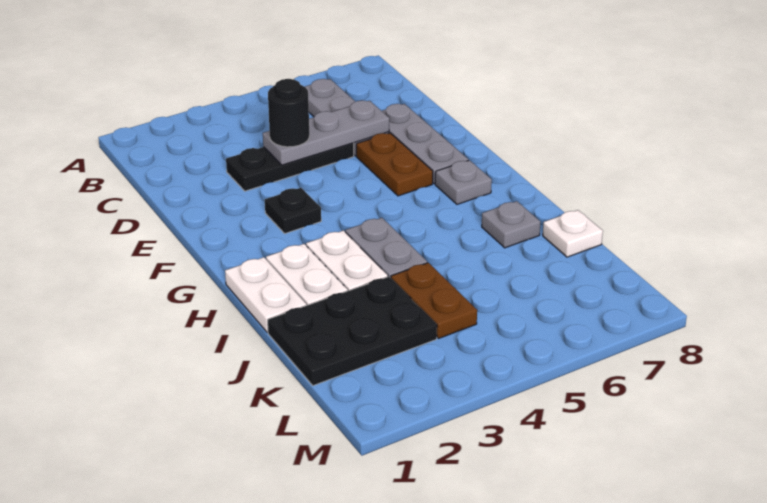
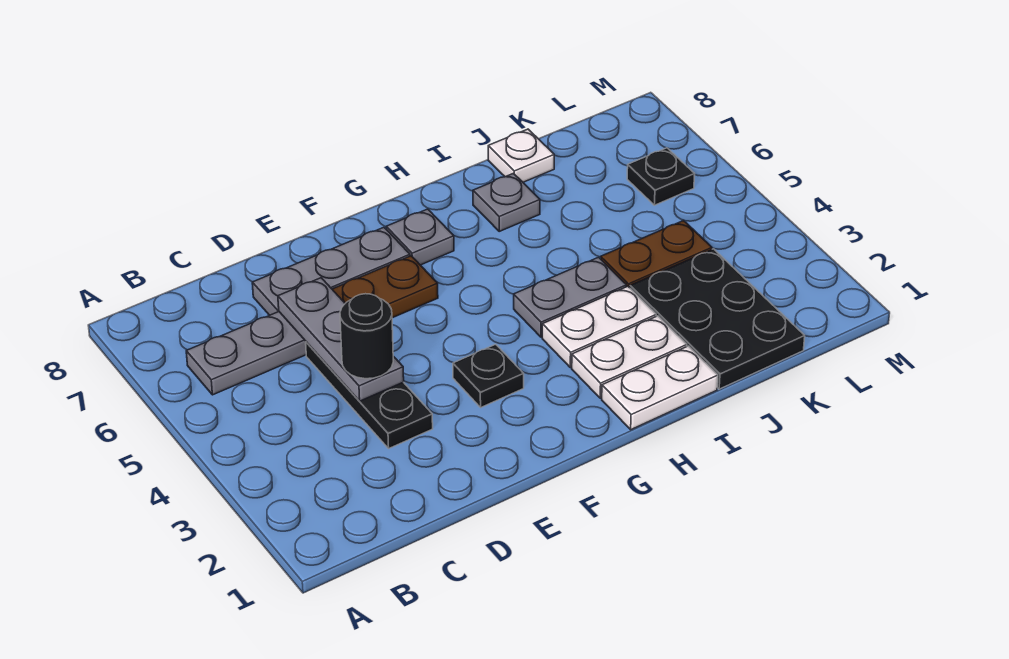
none -> black 1x1 plate [627,148,695,205]

